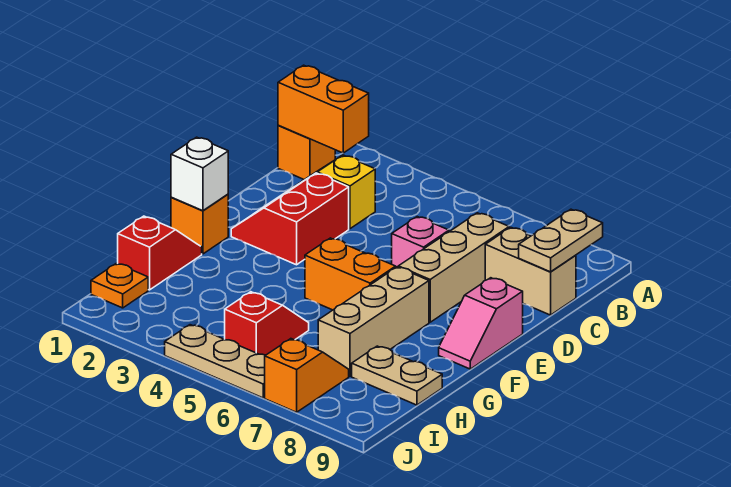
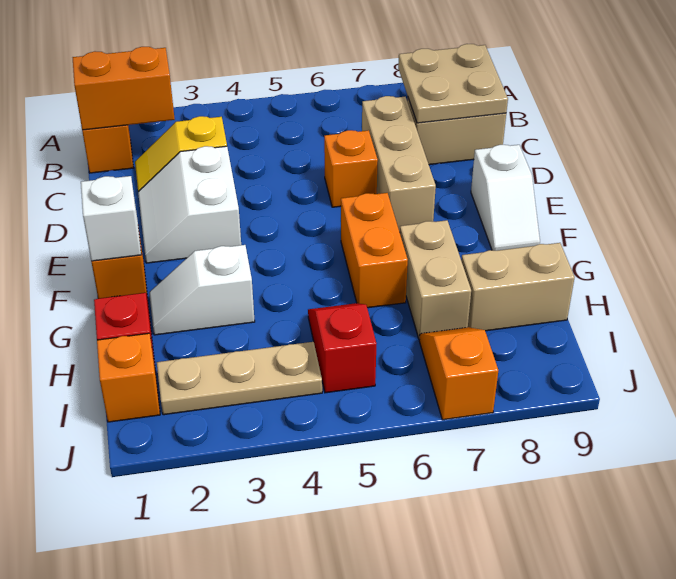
tan 1x2 plate [519,209,603,272] -> tan 2x2 plate [398,44,508,123]
red 2x2 slope [231,173,349,265] -> white 2x2 slope [138,146,241,263]
pink 1x1 brick [392,217,449,267] -> orange 1x1 brick [324,130,378,207]
pink 1x2 slope [439,278,523,369] -> white 1x2 slope [471,145,540,251]
orange 1x2 brick [305,238,396,310] -> orange 1x2 brick turned to [341,193,408,308]
tan 1x3 brick [318,267,429,376] -> tan 1x2 brick [400,220,471,340]
none -> white 1x2 slope [149,245,255,335]
tan 1x2 plate [352,346,442,405] -> tan 1x2 brick [461,243,575,331]
orange 1x1 plate [91,263,148,308] -> orange 1x1 brick [97,333,160,422]
tan 1x3 plate [165,325,265,398] -> tan 1x3 plate moved to [157,342,322,415]

